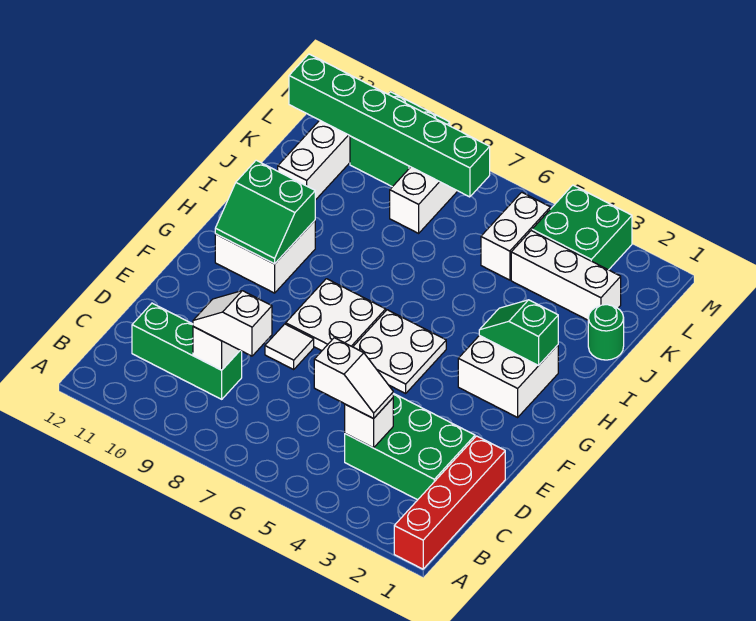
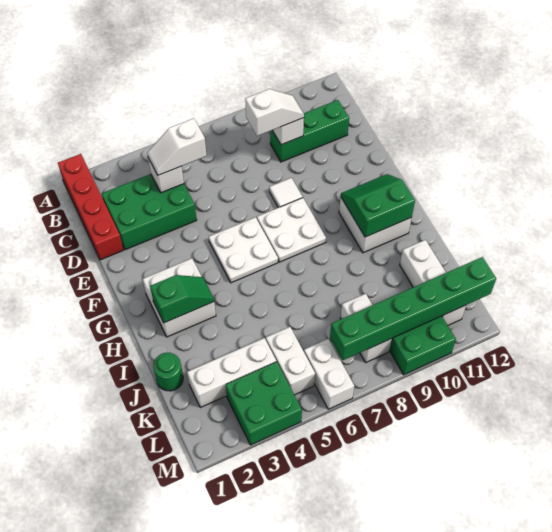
none -> white 1x2 brick [304,339,354,409]

